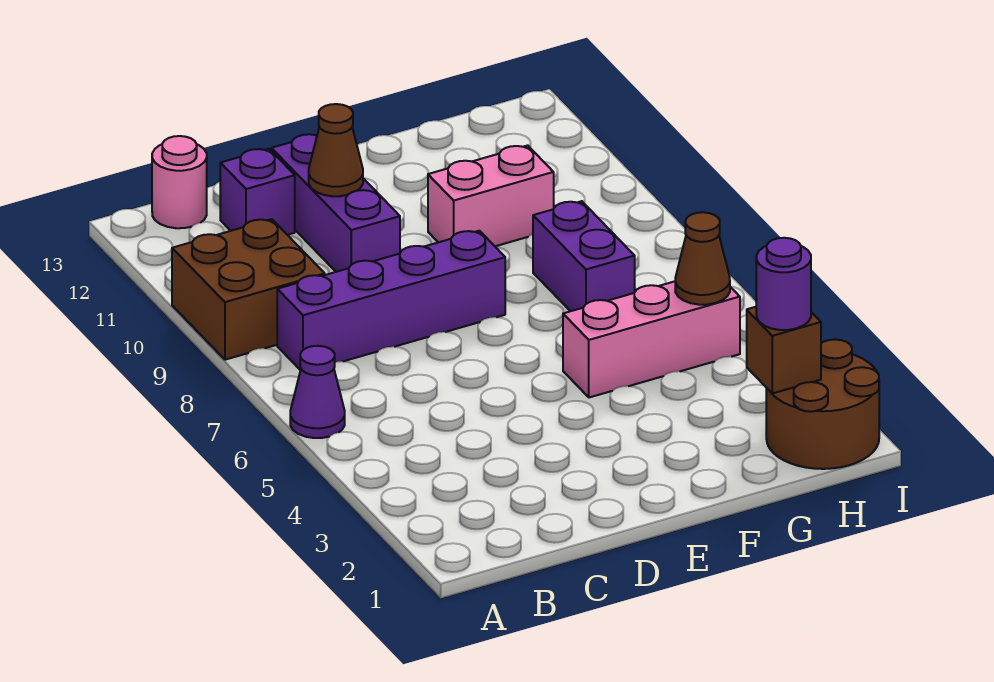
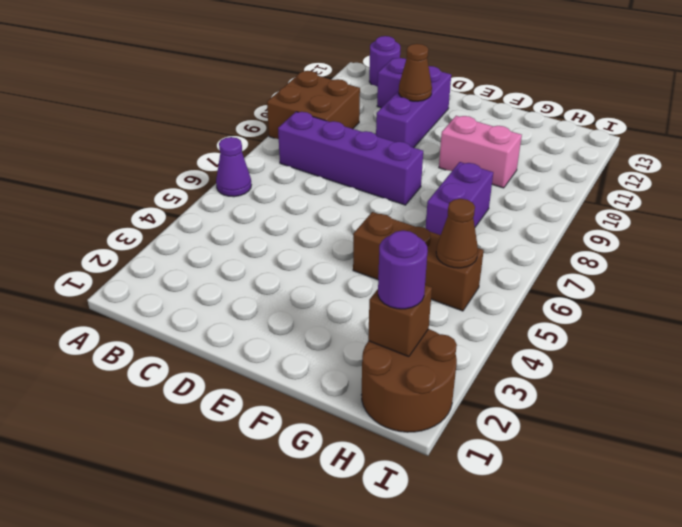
pink 1x1 round brick [152,136,207,228] -> purple 1x1 round brick [369,36,400,87]
pink 1x3 brick [563,281,740,397] -> brown 1x3 brick [353,212,484,311]

